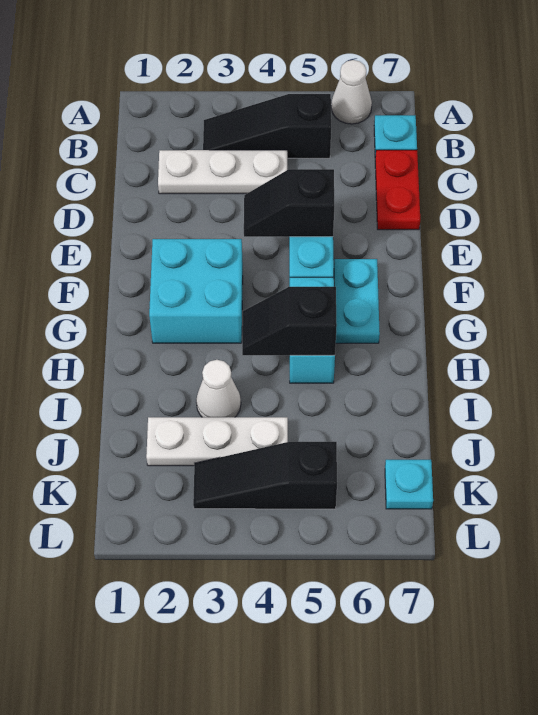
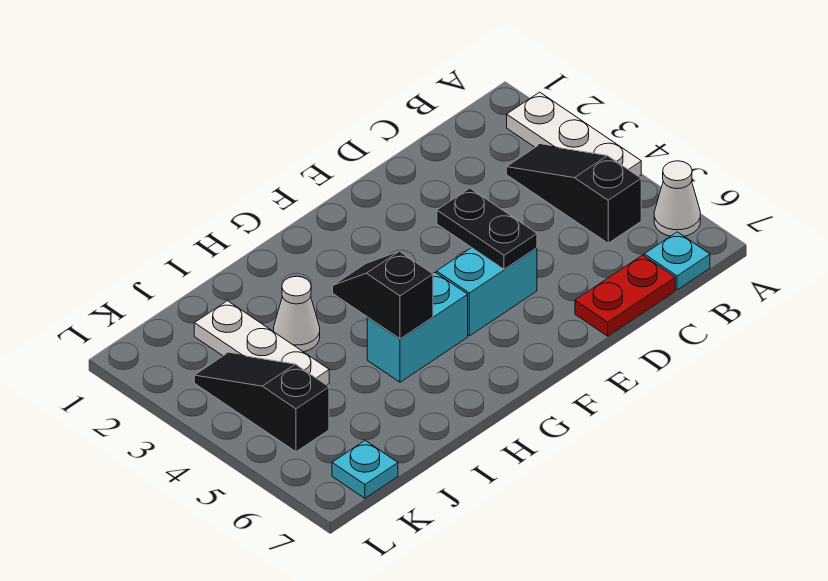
white 1x3 plate [158,150,287,194] -> white 1x3 plate moved to [507,92,641,177]
black 1x2 slope [244,169,334,237] -> black 1x2 plate [437,188,537,269]
cyan 2x2 brick [149,239,243,343] -> none
cyan 1x2 plate [334,259,380,343] -> none

